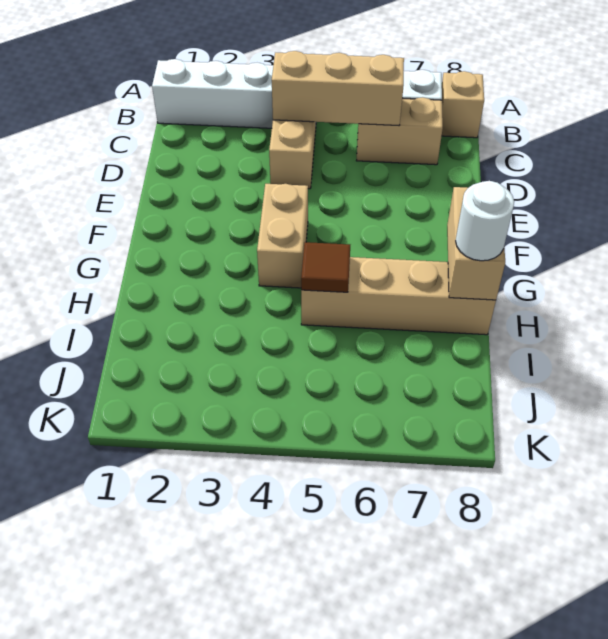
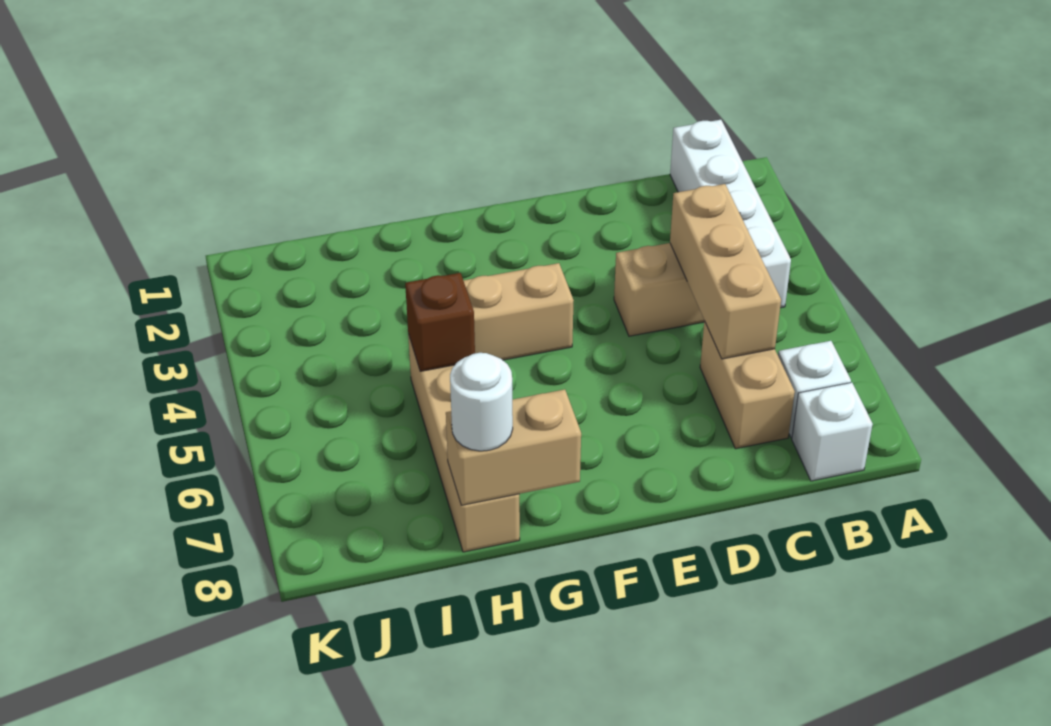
tan 1x1 brick [442,71,484,138] -> white 1x1 brick [792,382,873,481]
brown 1x1 tile [301,242,350,292] -> brown 1x1 brick [405,273,475,371]

